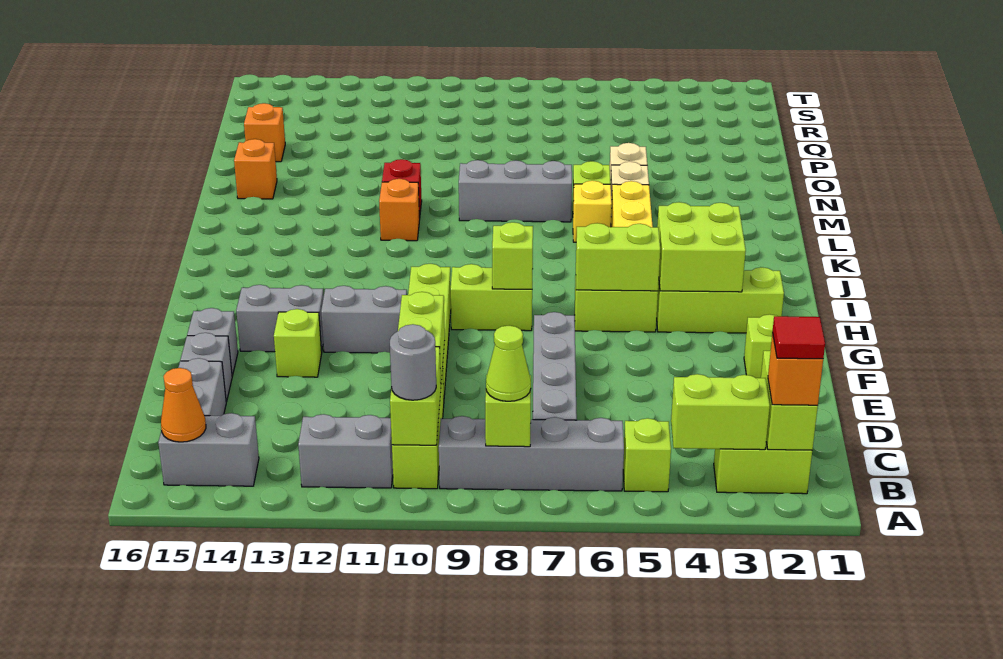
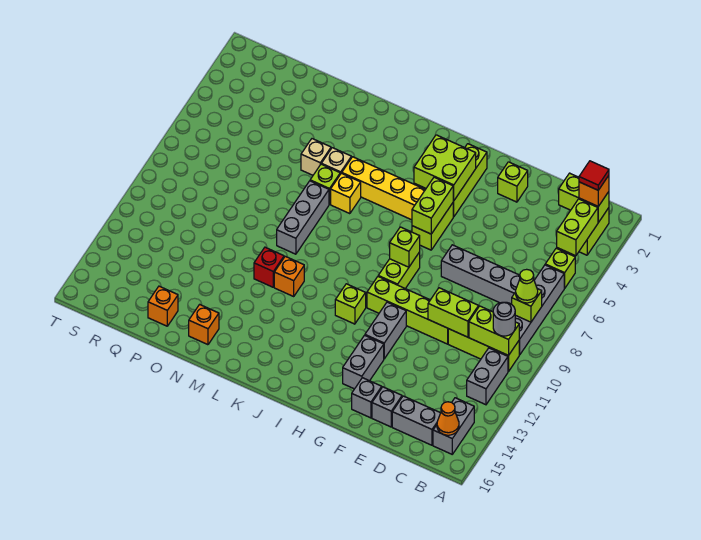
lime 1x1 brick [274,309,322,377] -> lime 1x1 brick moved to [335,284,366,324]

